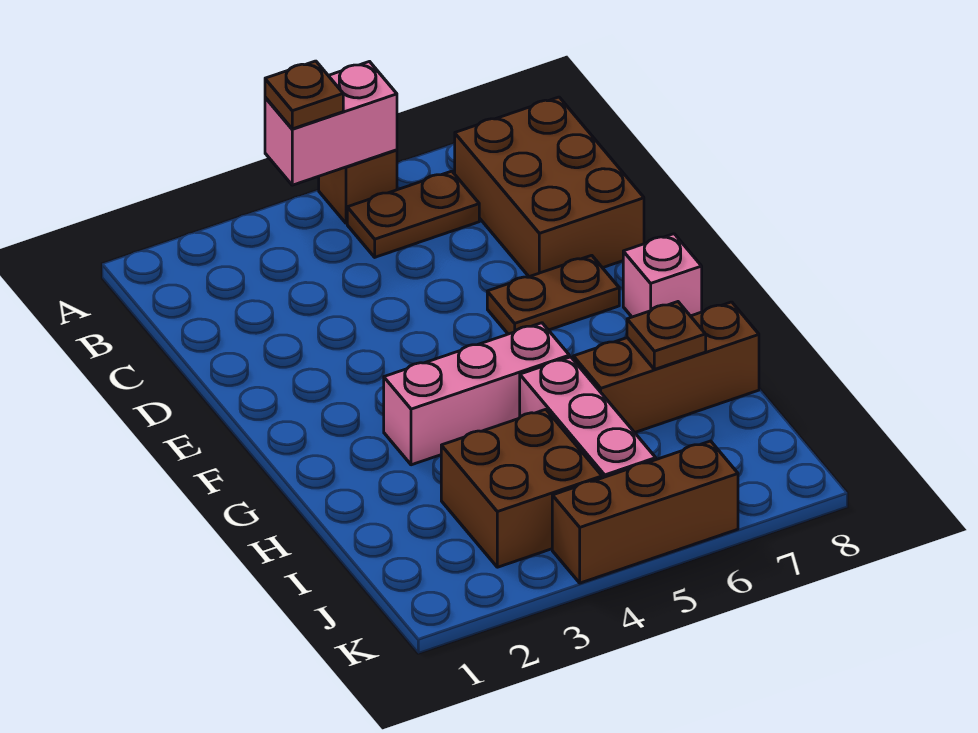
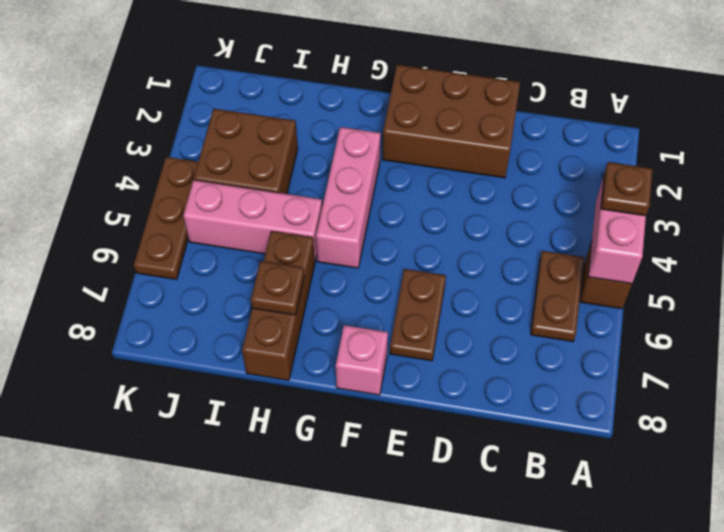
brown 2x3 brick [455,97,644,277] -> brown 2x3 brick moved to [382,65,520,178]
brown 1x3 brick [552,441,738,583] -> brown 1x3 plate [134,157,198,280]

